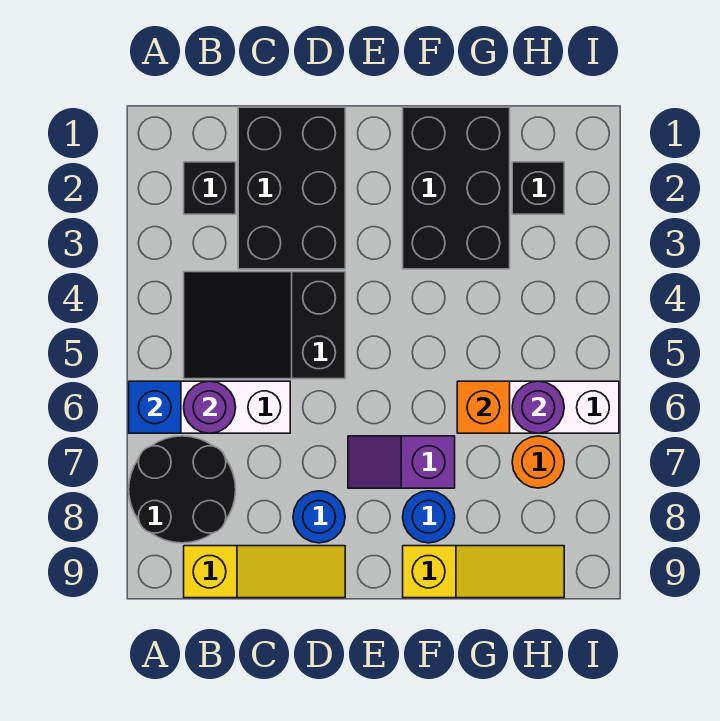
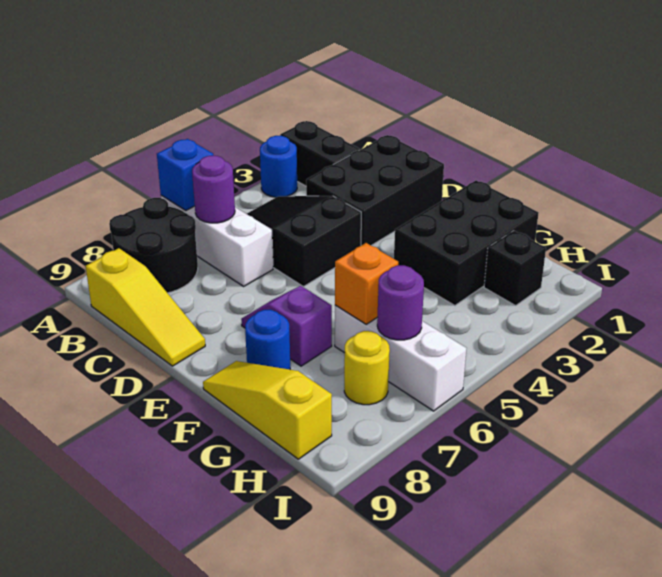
black 1x1 brick [184,162,236,214] -> black 1x2 brick [280,121,360,186]
blue 1x1 round brick [293,491,345,543] -> blue 1x1 round brick moved to [260,136,297,197]
yellow 1x3 slope [403,546,564,598] -> yellow 1x3 slope turned to [203,361,332,459]
orange 1x1 round brick [512,436,564,488] -> yellow 1x1 round brick [344,331,390,405]

